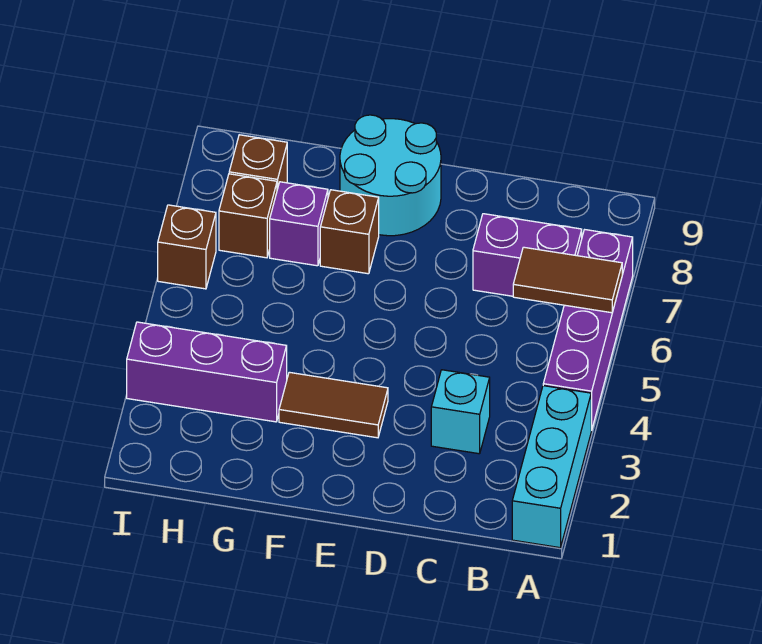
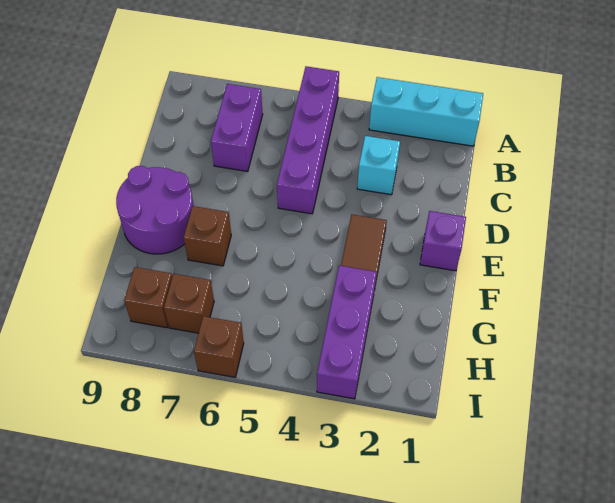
purple 1x4 brick [543,230,633,430] -> purple 1x4 brick turned to [277,66,339,214]
brown 1x2 tile [513,247,622,313] -> none
cyan 2x2 round brick [340,115,441,236] -> purple 2x2 round brick [116,166,194,254]
purple 1x1 brick [270,182,328,266] -> purple 1x1 brick moved to [420,211,466,271]

